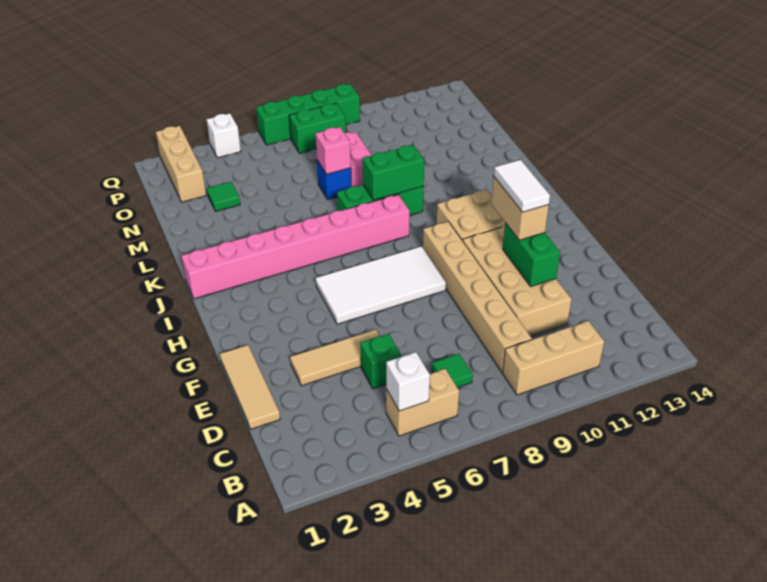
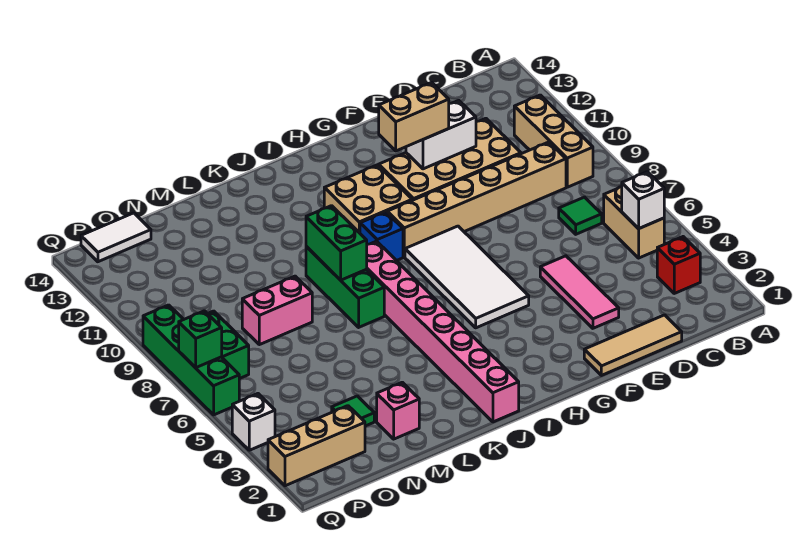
none -> red 1x1 brick [657,237,700,293]
green 1x1 brick [360,334,401,389] -> green 1x1 brick moved to [179,311,222,368]
tan 1x3 tile [290,330,380,386] -> pink 1x3 tile [540,256,619,328]
green 1x2 brick [503,223,560,287] -> white 1x2 brick [406,100,476,169]
white 1x2 tile [494,160,550,212] -> white 1x2 tile moved to [81,213,151,262]
blue 1x1 brick [317,160,351,199] -> blue 1x1 brick moved to [360,212,403,261]
pink 1x1 brick [316,127,351,174] -> pink 1x1 brick moved to [377,382,419,439]

